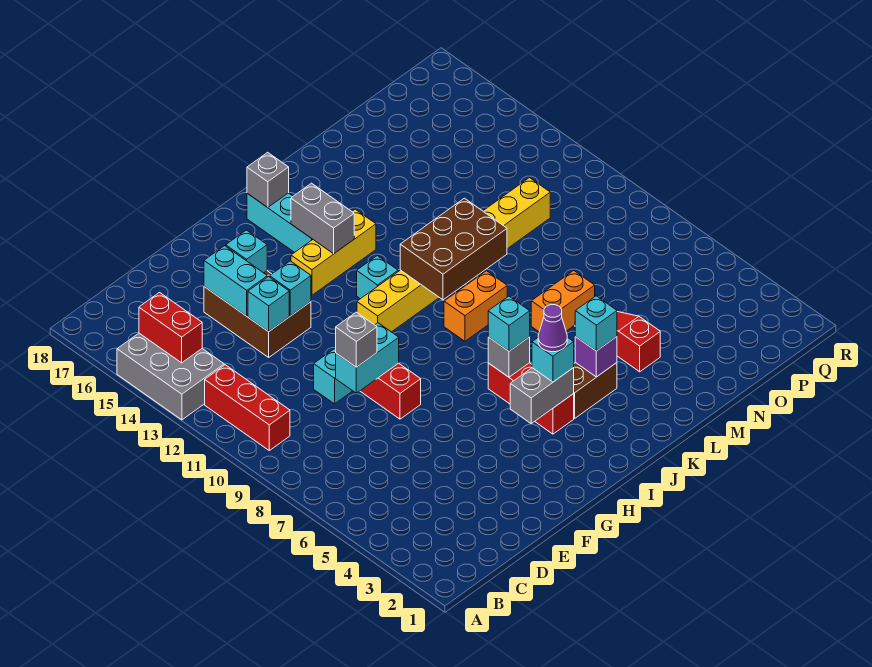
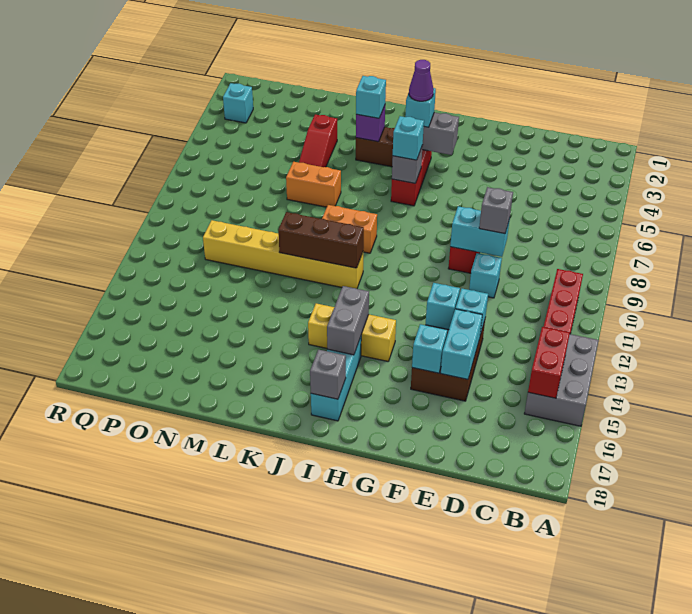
yellow 1x8 brick [357,178,550,332] -> yellow 1x6 brick [203,220,363,289]
cyan 1x1 brick [357,256,398,299] -> cyan 1x1 brick moved to [223,83,253,123]
brown 2x3 brick [400,198,507,300] -> brown 1x3 brick [278,212,364,268]

